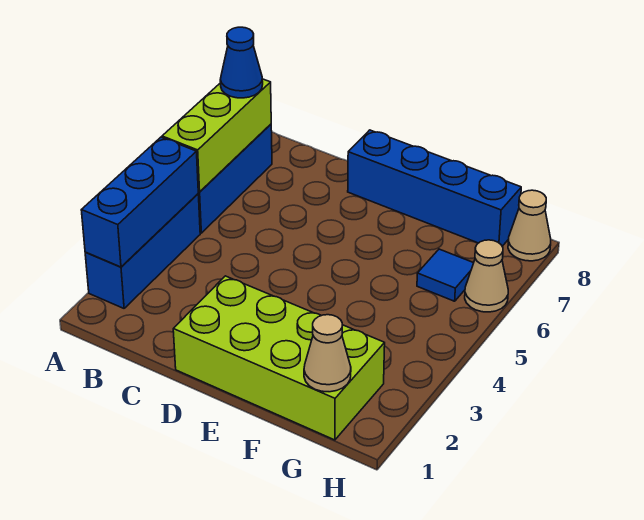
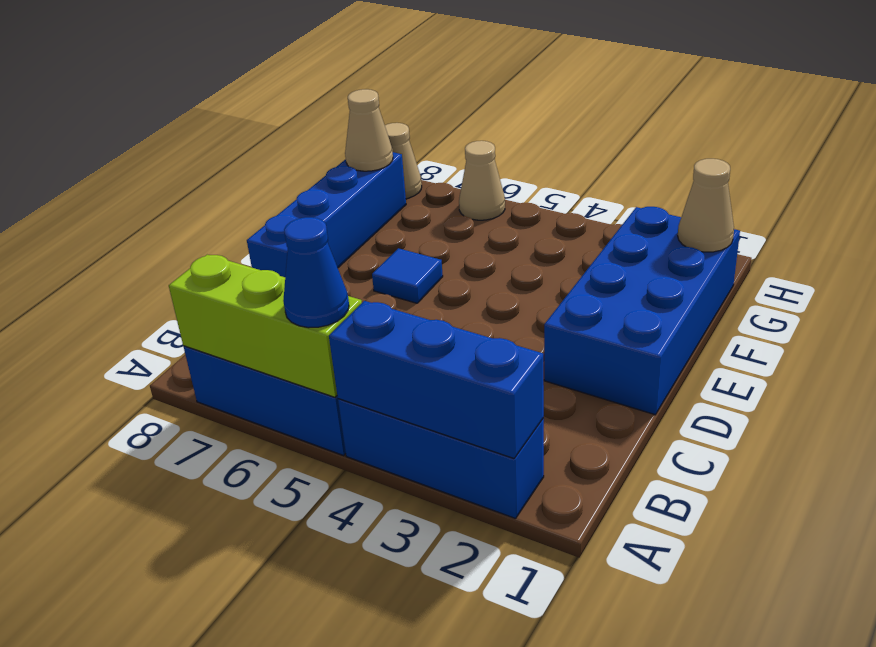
blue 1x1 cone [220,27,263,98] -> blue 1x1 cone moved to [283,217,349,328]
lime 2x4 brick [173,276,385,440] -> blue 2x4 brick [544,207,740,415]
blue 1x1 tile [417,249,473,301] -> blue 1x1 tile moved to [372,248,443,303]
none -> tan 1x1 cone [345,89,393,171]

